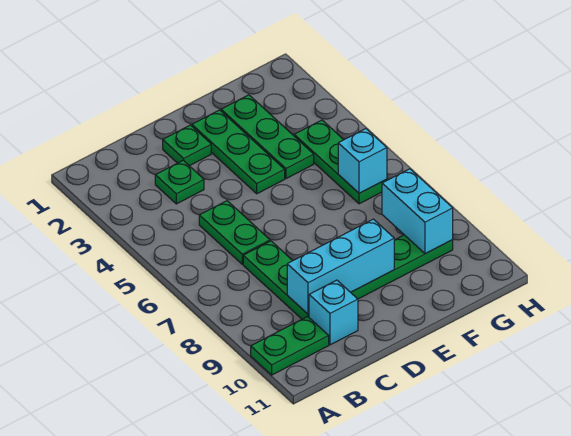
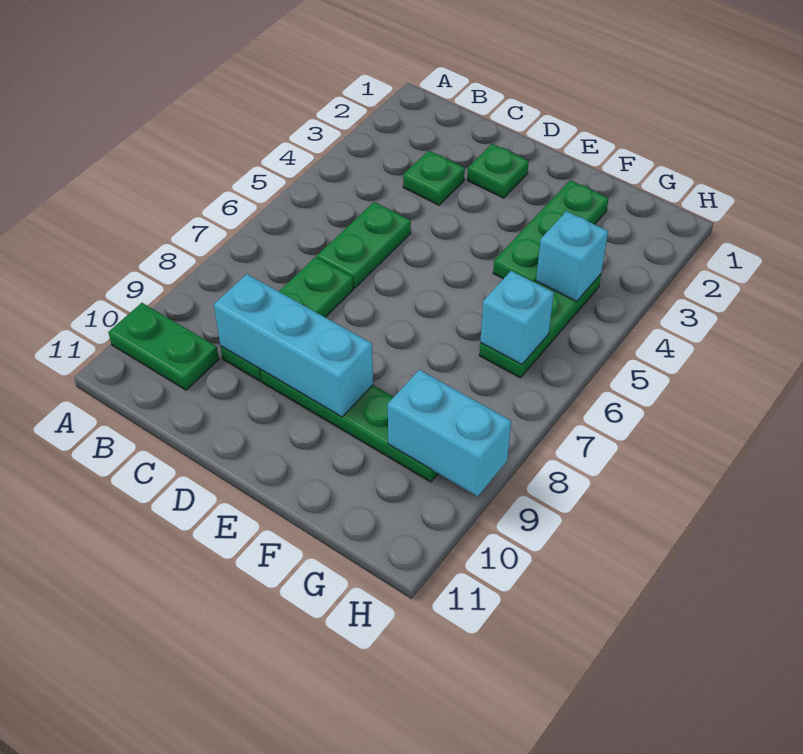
cyan 1x1 brick [309,280,358,345] -> cyan 1x1 brick moved to [536,211,608,301]
green 1x3 plate [192,110,285,194] -> none
cyan 1x2 brick [382,169,453,254] -> cyan 1x2 brick turned to [388,370,511,496]

